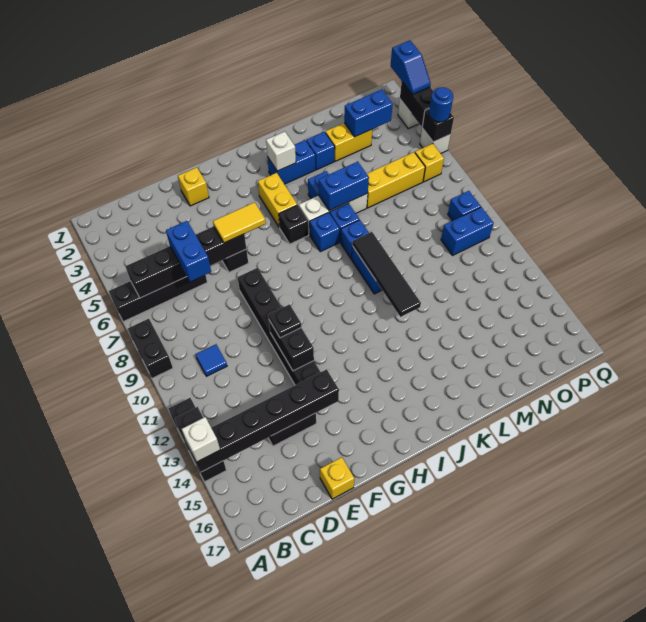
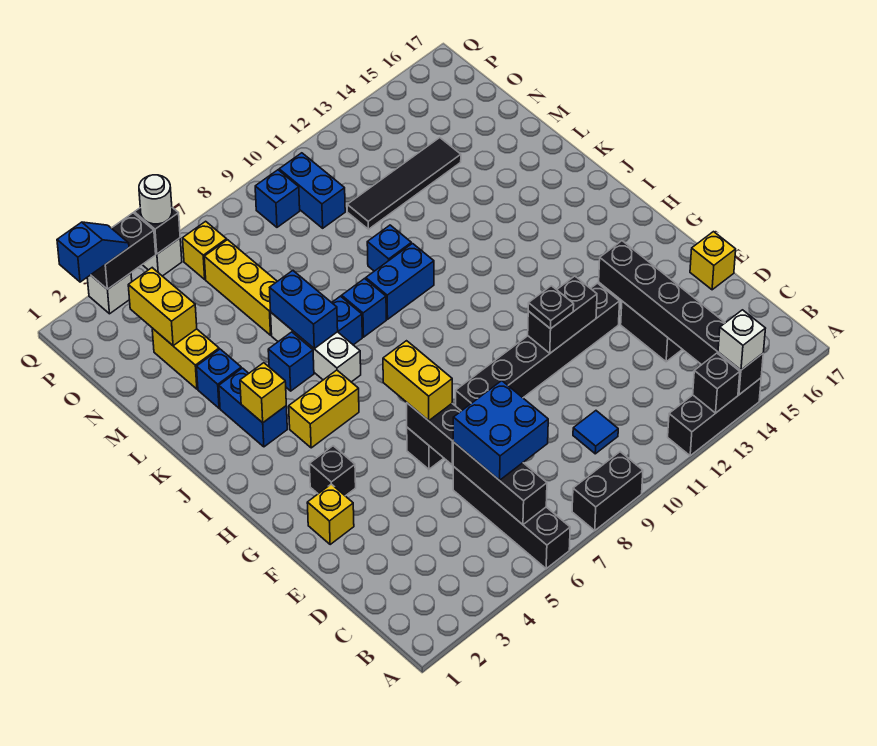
blue 1x2 brick [166,221,211,282] -> blue 2x2 brick [453,381,548,480]
yellow 1x2 tile [213,202,266,243] -> yellow 1x2 brick [383,341,452,421]
black 1x1 brick [279,205,309,244] -> black 1x1 brick moved to [310,446,356,496]
white 1x1 brick [266,132,296,171] -> yellow 1x1 brick [240,363,286,423]
blue 1x1 brick [310,212,339,252] -> blue 1x1 brick moved to [367,225,411,271]
black 1x4 tile [353,232,421,317] -> black 1x4 tile moved to [347,138,461,229]
blue 1x2 brick [344,90,393,137] -> yellow 1x2 brick [128,268,197,346]
blue 1x1 round brick [429,87,453,122] -> white 1x1 round brick [139,175,172,224]

